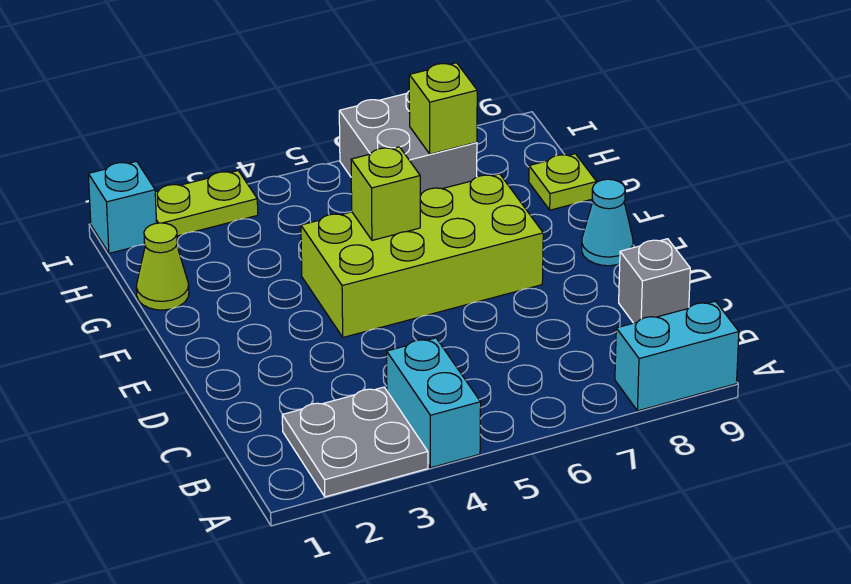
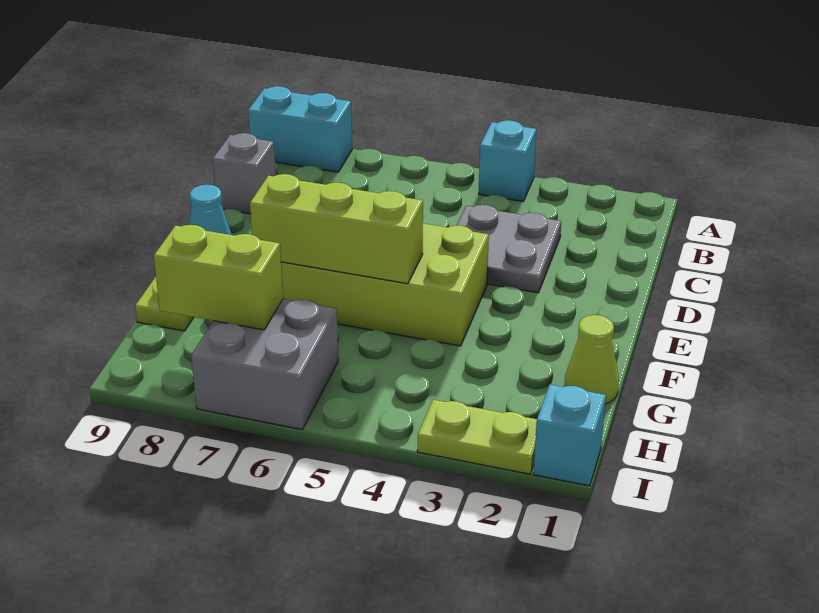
grey 2x2 plate [282,387,428,497] -> grey 2x2 plate moved to [456,205,561,293]
cyan 1x2 brick [387,338,481,468] -> cyan 1x1 brick [479,120,536,201]
lime 1x1 brick [351,147,420,240] -> lime 1x3 brick [250,174,423,284]
lime 1x1 brick [409,63,477,154] -> lime 1x2 brick [154,225,283,330]

